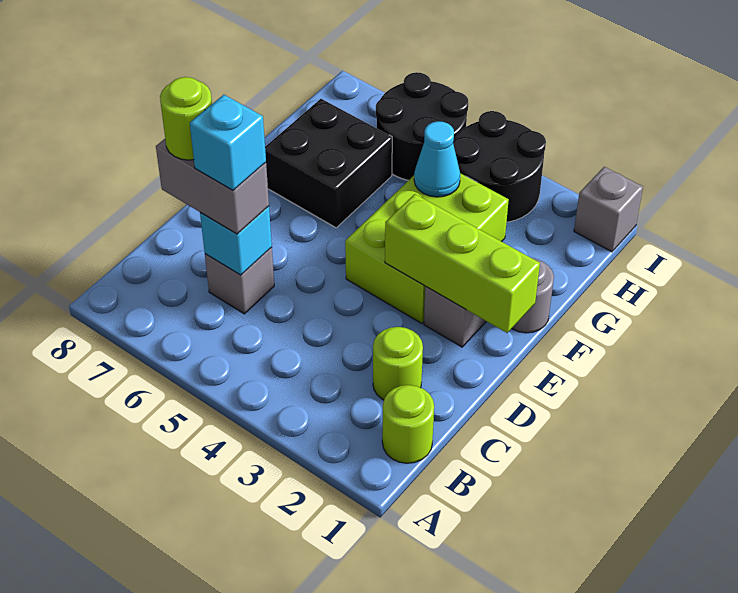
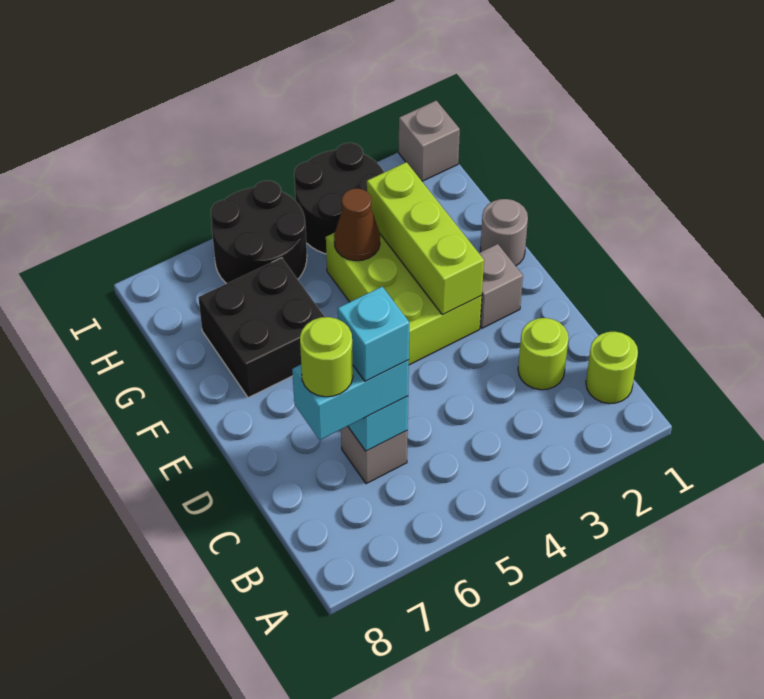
grey 1x2 brick [156,139,269,234] -> cyan 1x2 brick [292,360,409,440]
lime 1x3 brick [385,194,540,333] -> lime 1x3 brick turned to [367,162,484,315]
cyan 1x1 cone [414,121,460,197] -> brown 1x1 cone [334,189,380,261]

